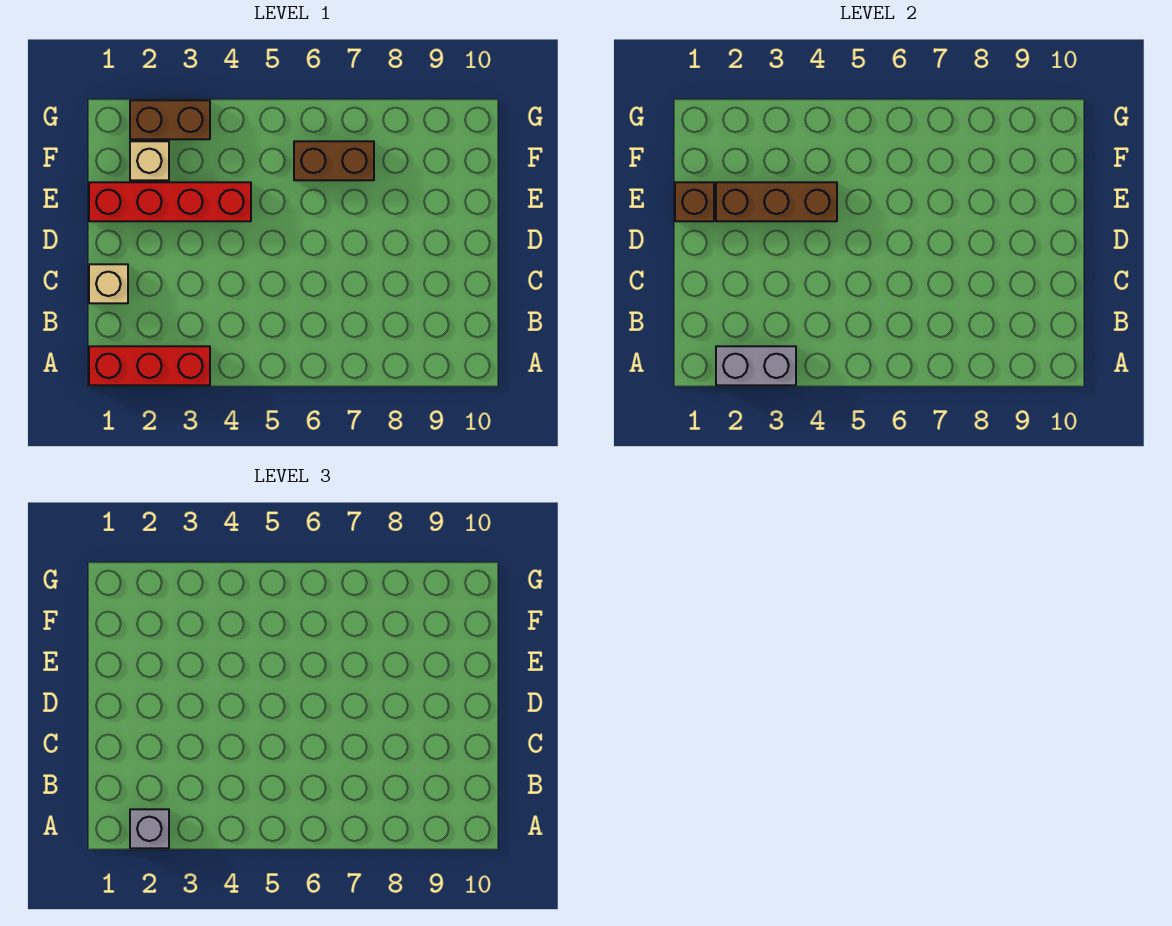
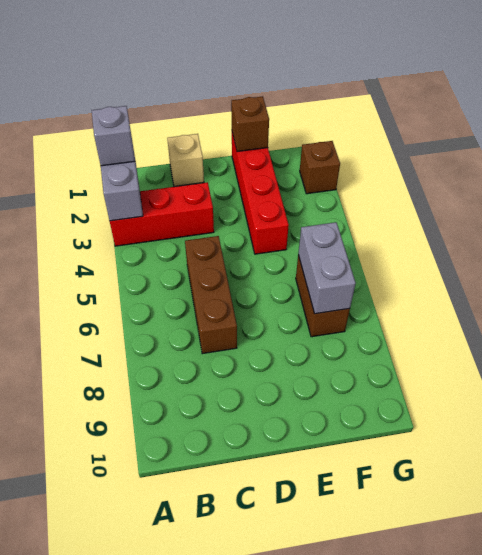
red 1x3 brick [89,346,210,385] -> red 1x3 brick turned to [110,182,214,246]
brown 1x3 brick [716,182,837,221] -> brown 1x3 brick moved to [185,236,237,354]
tan 1x1 brick [130,141,169,180] -> none
none -> grey 1x2 brick [298,222,356,314]
brown 1x2 brick [130,100,210,139] -> brown 1x1 brick [300,141,340,194]

